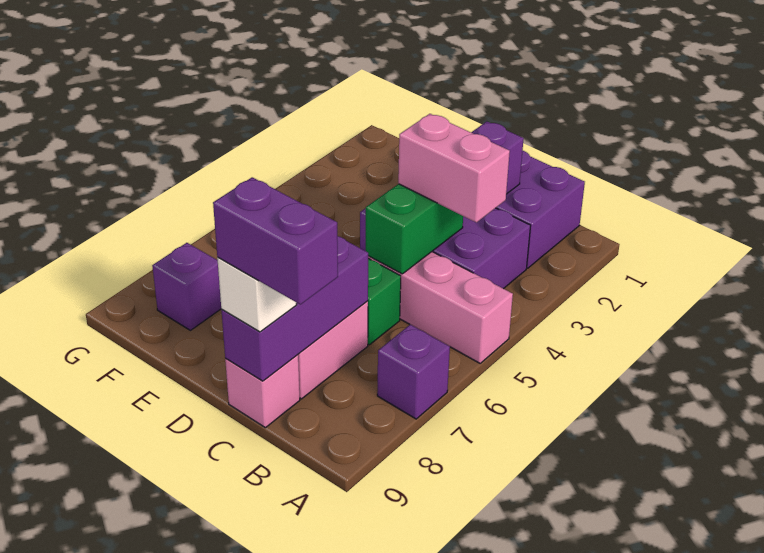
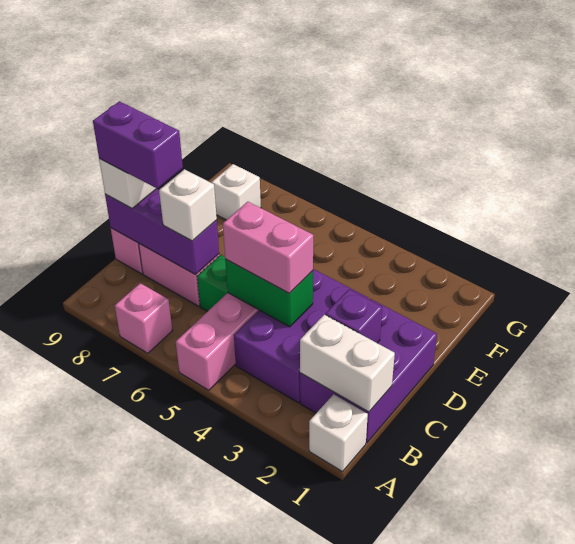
none -> white 1x1 brick [309,394,368,472]
purple 1x1 brick [377,325,450,419] -> pink 1x1 brick [115,283,172,353]
none -> white 1x2 brick [300,315,395,412]
pink 1x2 brick [398,114,510,222] -> pink 1x2 brick turned to [223,202,313,293]
purple 1x2 brick [213,177,338,305] -> purple 1x2 brick turned to [93,101,183,189]
none -> white 1x1 brick [159,169,217,241]
purple 1x1 brick [152,243,221,330] -> white 1x1 brick [211,164,261,220]

